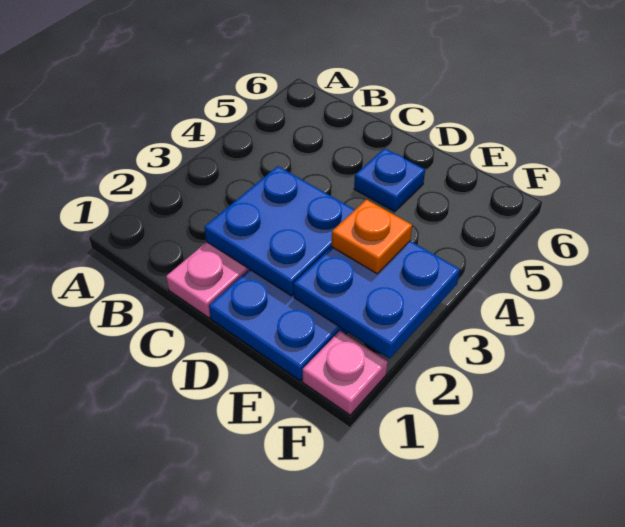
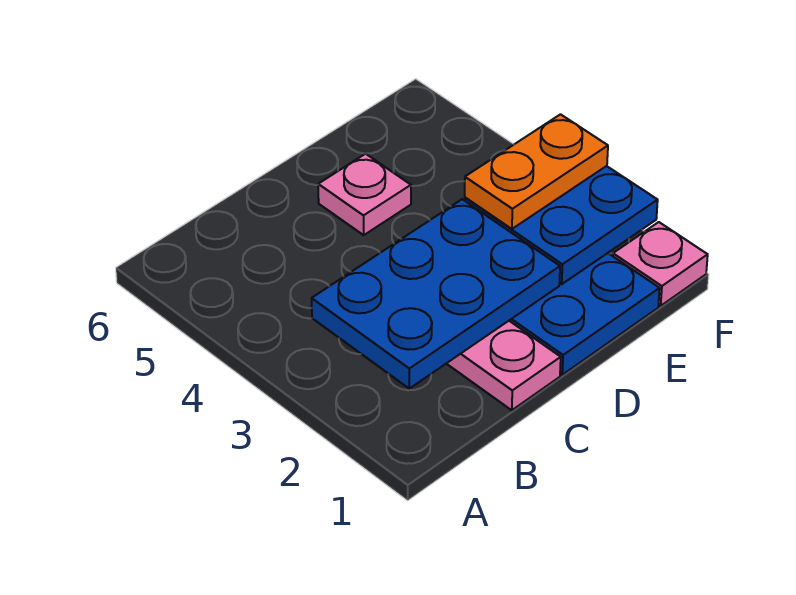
blue 2x2 plate [204,166,355,296] -> blue 2x3 plate [312,199,560,388]
blue 1x1 plate [354,148,425,212] -> pink 1x1 plate [318,154,411,235]
orange 1x1 plate [332,199,412,274] -> orange 1x2 plate [465,114,608,229]

